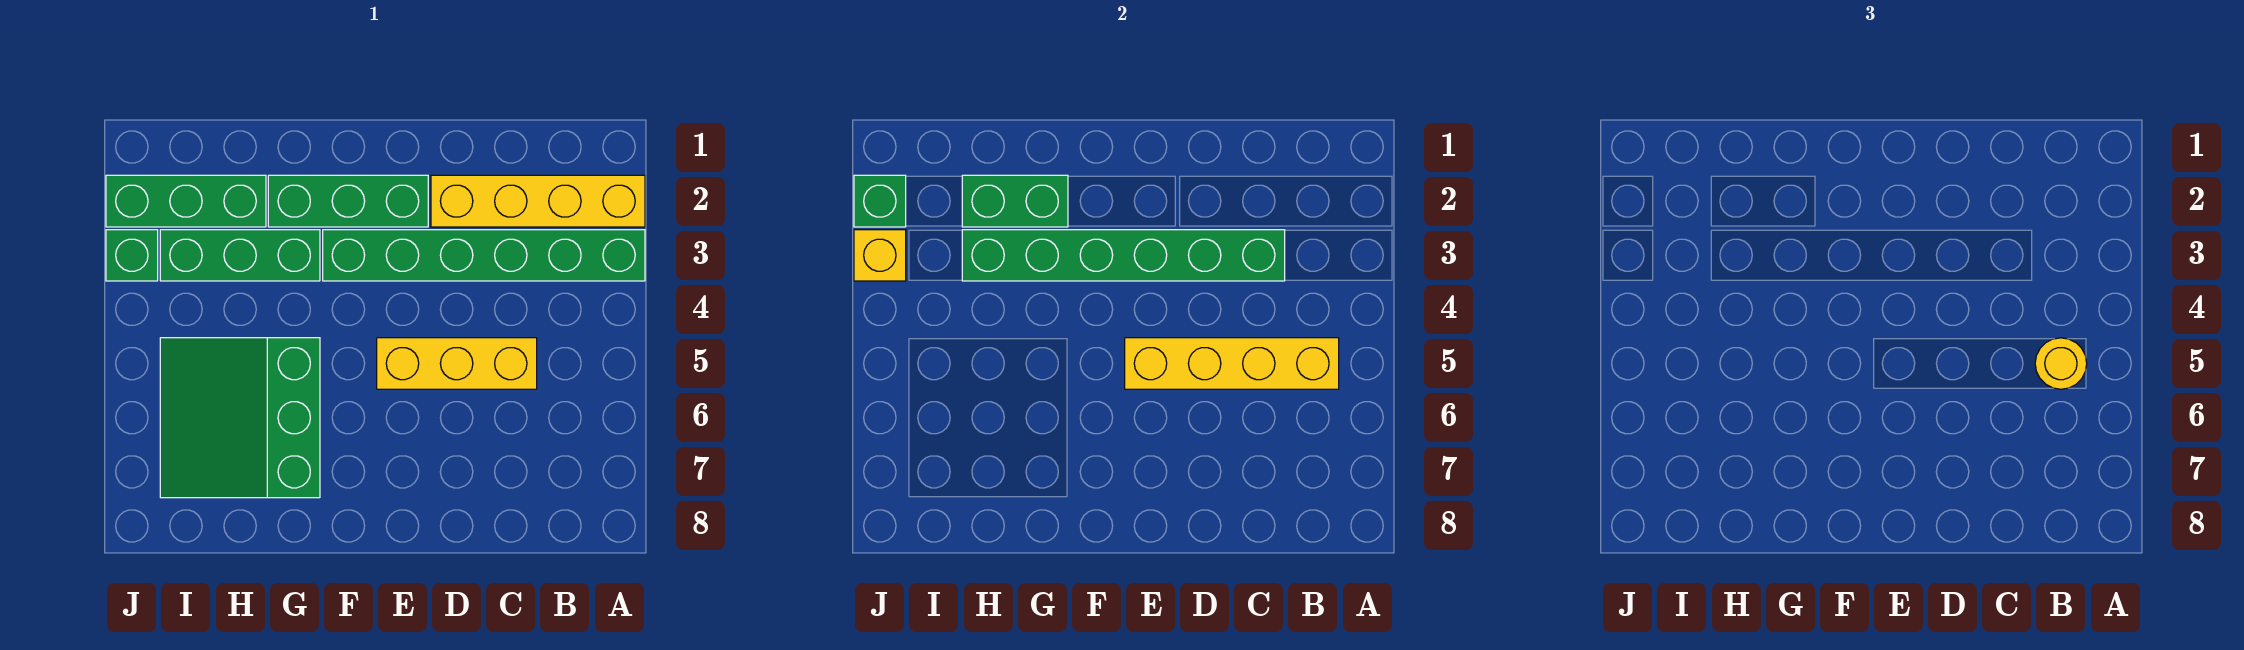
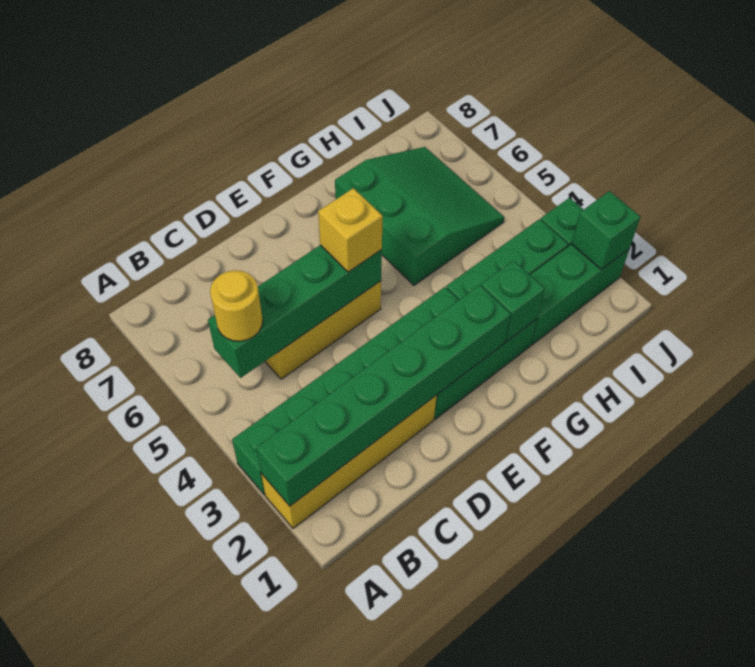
yellow 1x4 brick [1125,338,1339,389] -> green 1x4 brick [208,245,382,378]
green 1x6 brick [962,230,1285,281] -> green 1x6 brick moved to [256,285,511,506]
green 1x2 brick [962,175,1068,227] -> green 1x1 brick [481,261,545,342]
yellow 1x1 brick [854,230,906,281] -> yellow 1x1 brick moved to [318,188,383,272]

